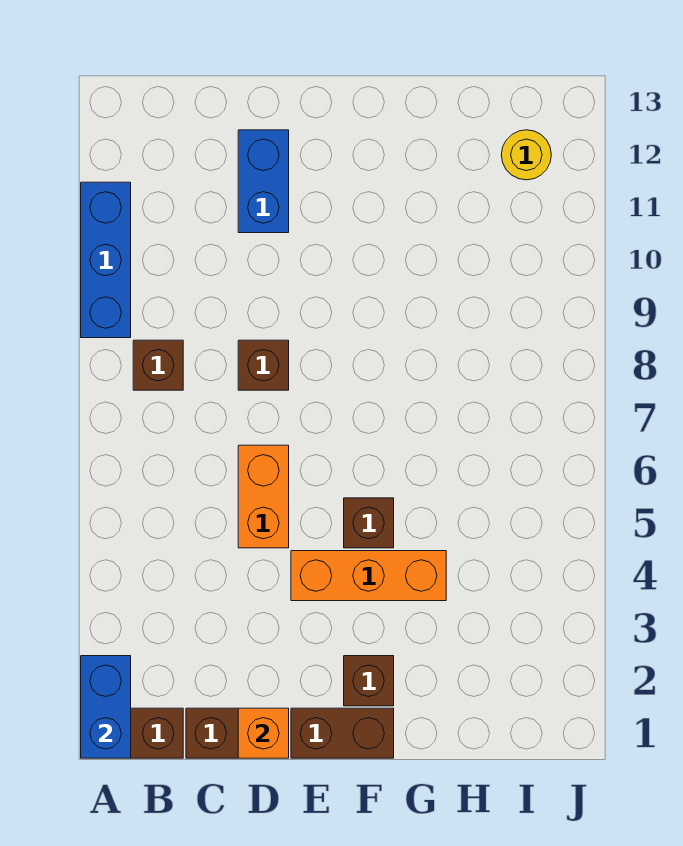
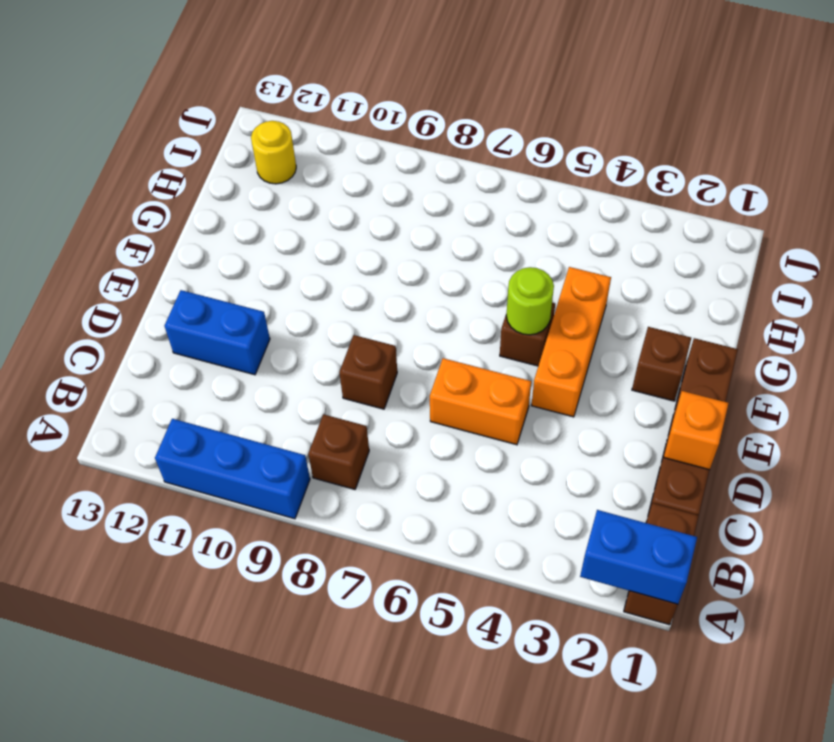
none -> lime 1x1 round brick [506,267,554,335]

